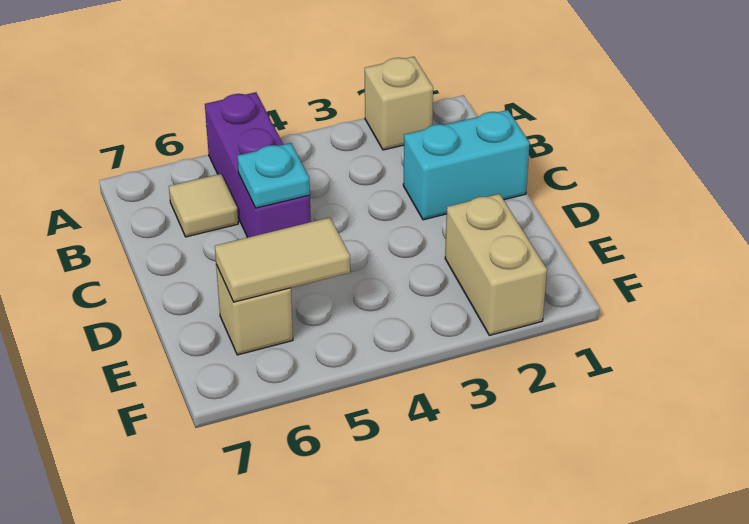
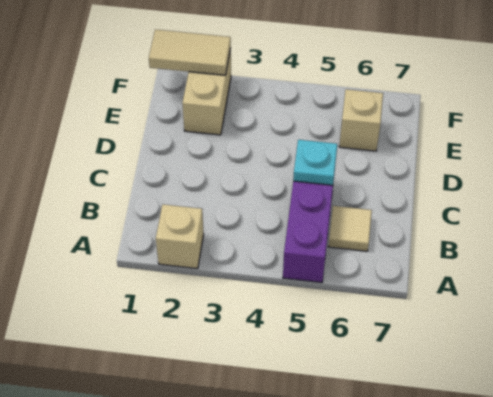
cyan 1x2 brick [403,110,530,220] -> none
tan 1x2 tile [215,218,350,302] -> tan 1x2 tile moved to [149,29,231,75]

